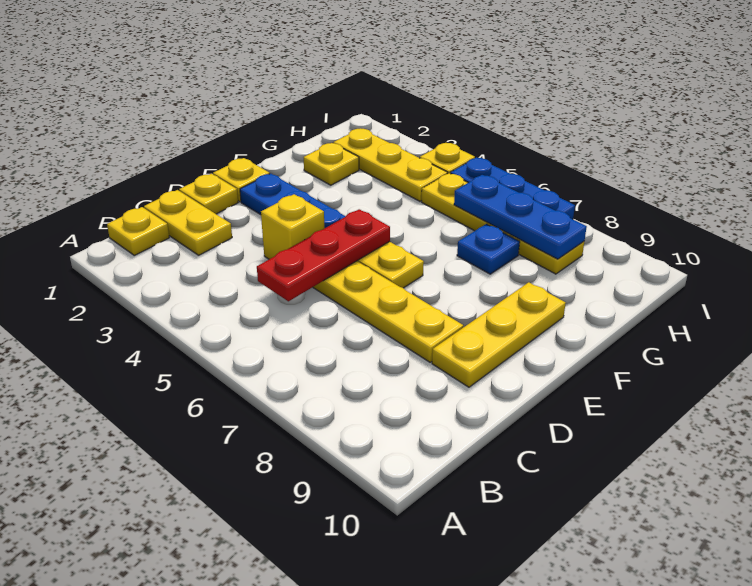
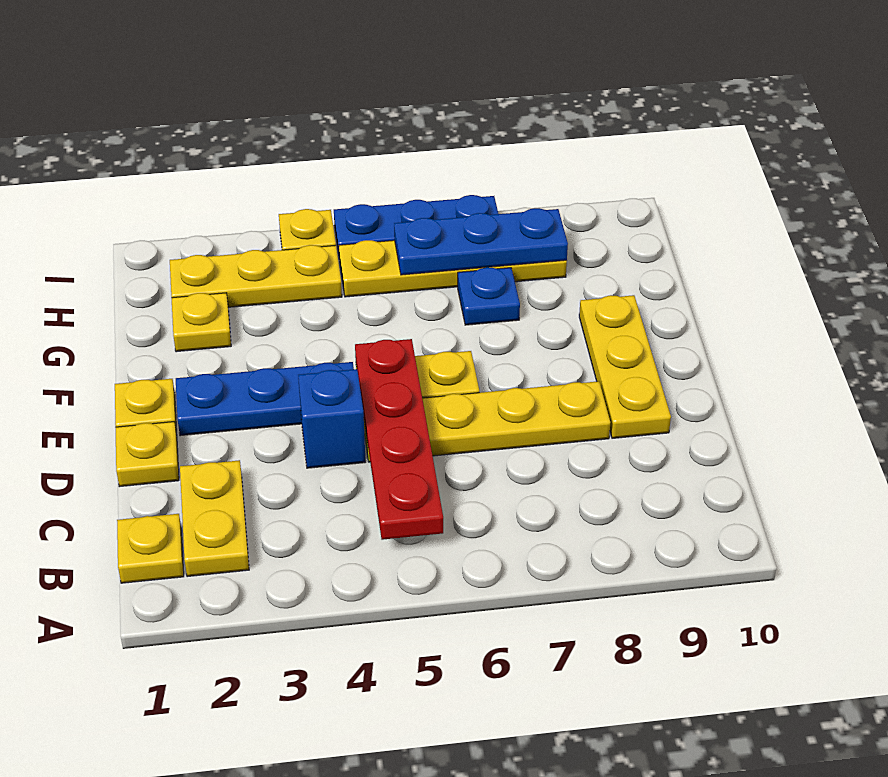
yellow 1x2 plate [144,190,232,255] -> yellow 1x2 plate turned to [180,460,249,577]
red 1x3 plate [257,209,390,301] -> red 1x4 plate [355,339,443,540]
yellow 1x1 brick [261,194,325,259] -> blue 1x1 brick [298,369,366,468]

